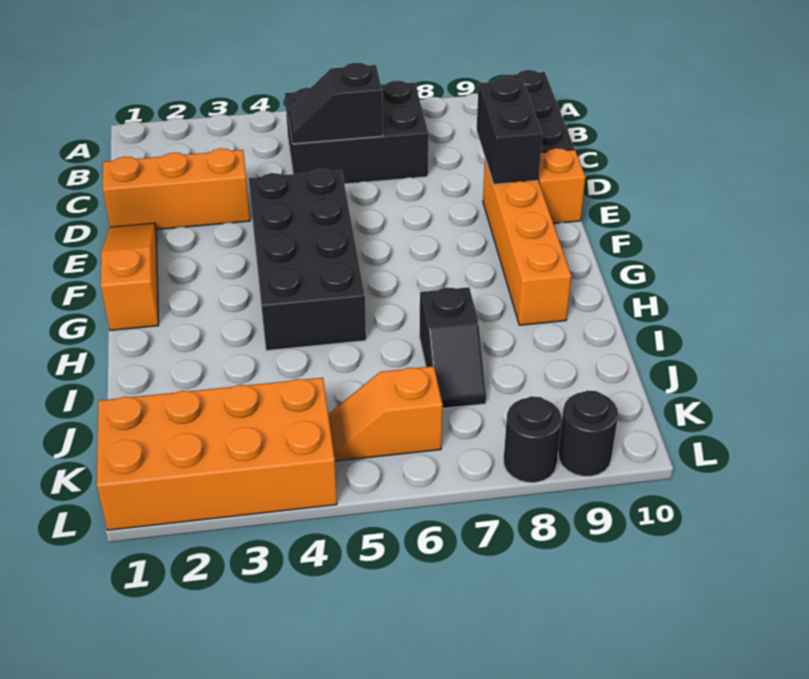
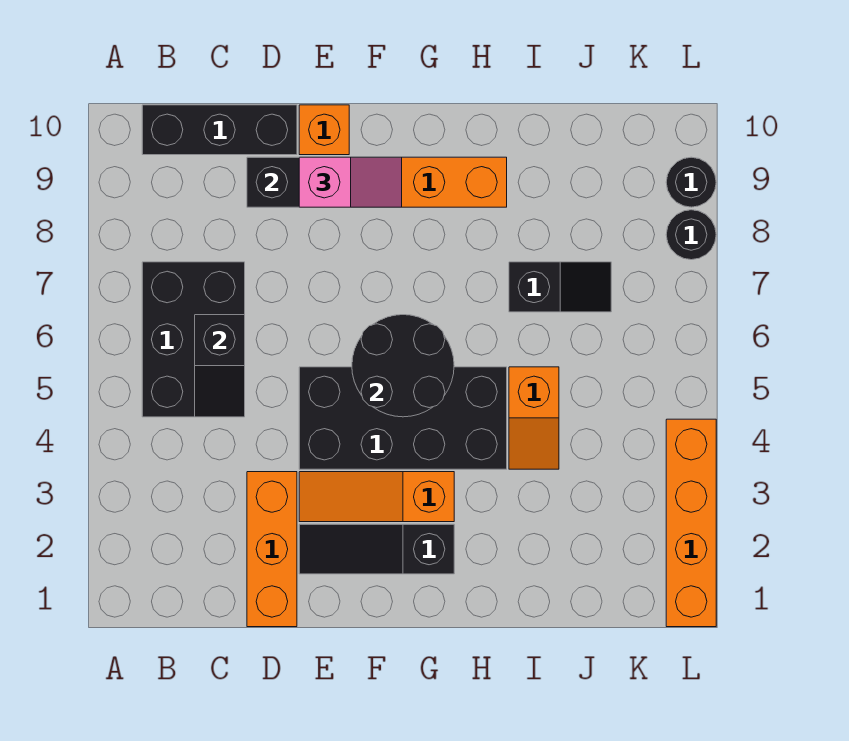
orange 1x3 slope [101,223,159,330] -> orange 1x3 slope moved to [299,472,454,522]
none -> black 1x3 slope [299,524,454,574]
none -> pink 1x2 slope [299,157,402,207]
none -> black 2x2 round brick [352,315,454,417]
orange 2x4 brick [97,378,337,530] -> orange 1x4 brick [666,419,716,627]
orange 1x2 slope [328,366,443,461] -> orange 1x2 slope moved to [509,367,559,469]

